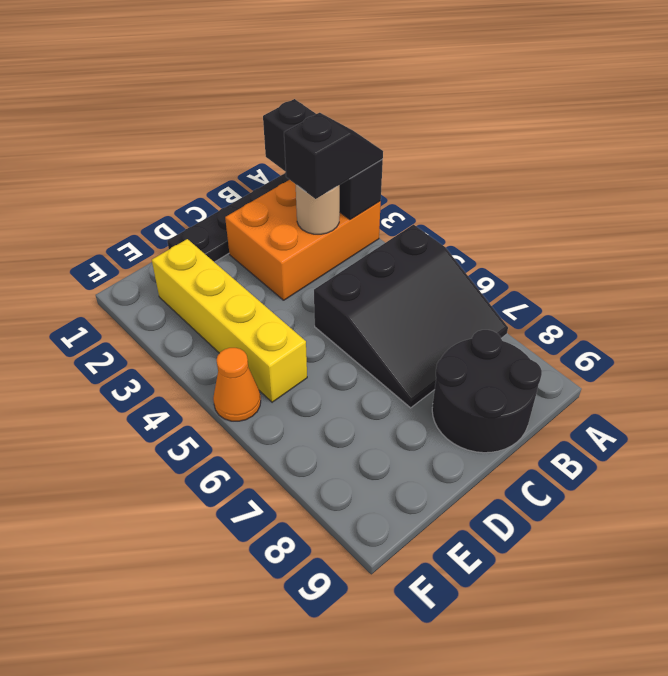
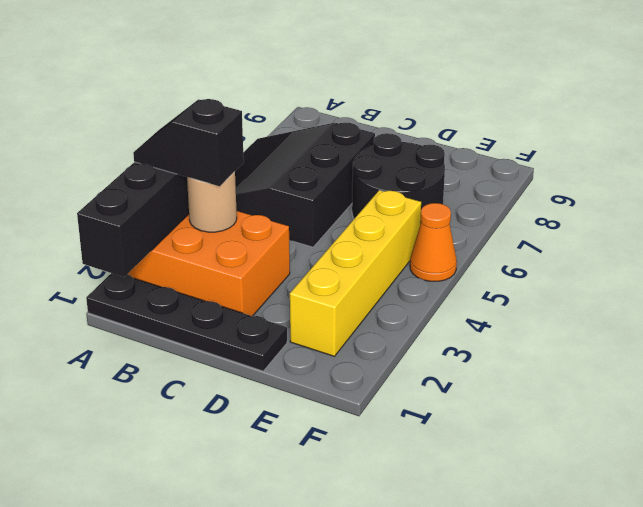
black 3x3 slope [314,225,508,408] -> black 3x3 slope turned to [235,123,375,247]
black 2x2 round brick [432,330,542,453] -> black 2x2 round brick moved to [352,133,445,224]

